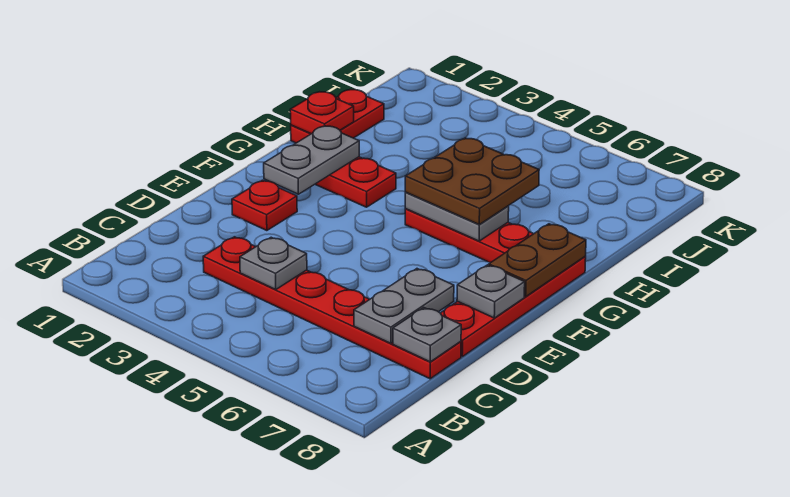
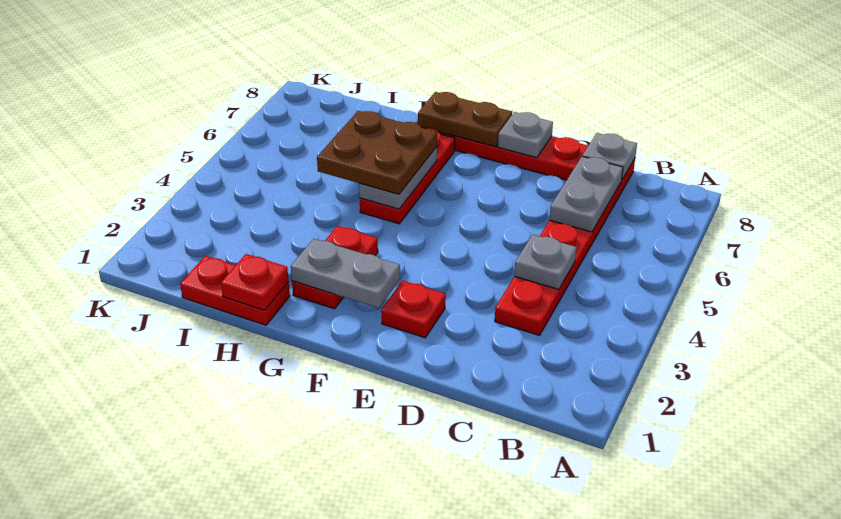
grey 1x2 plate [354,269,454,343] -> grey 1x2 plate turned to [549,157,623,232]

